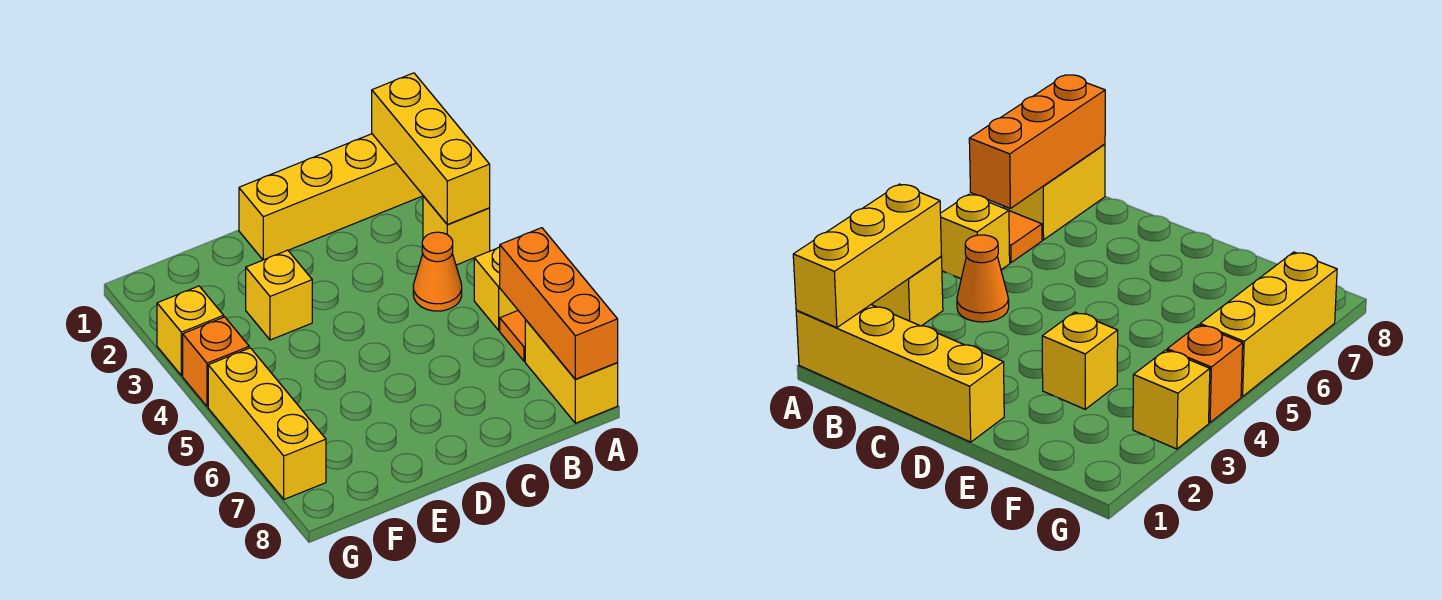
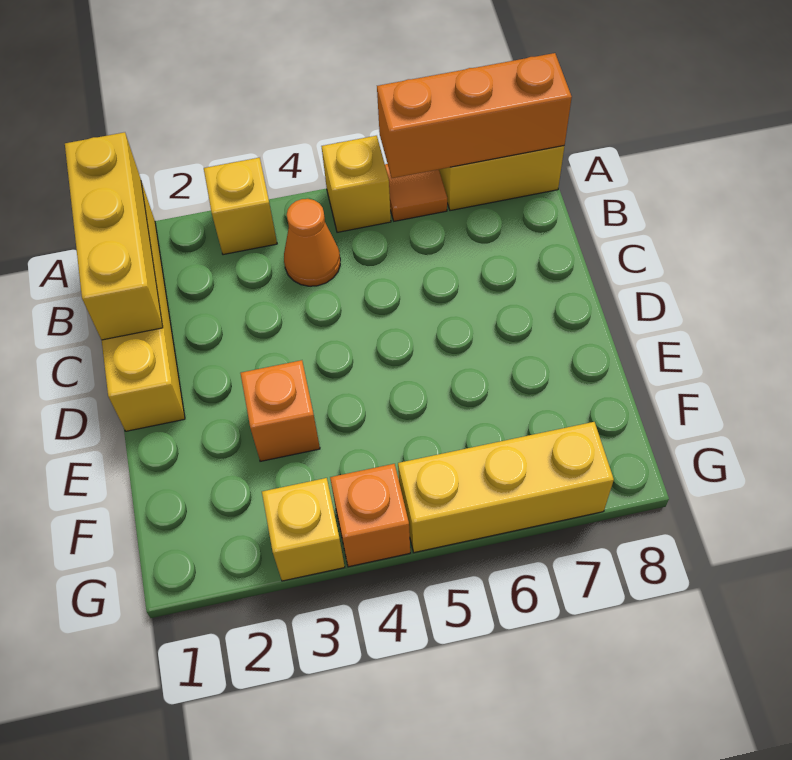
yellow 1x3 brick [372,73,490,225] -> yellow 1x3 brick turned to [65,132,163,340]
yellow 1x1 brick [246,250,312,340] -> orange 1x1 brick [240,360,320,461]

